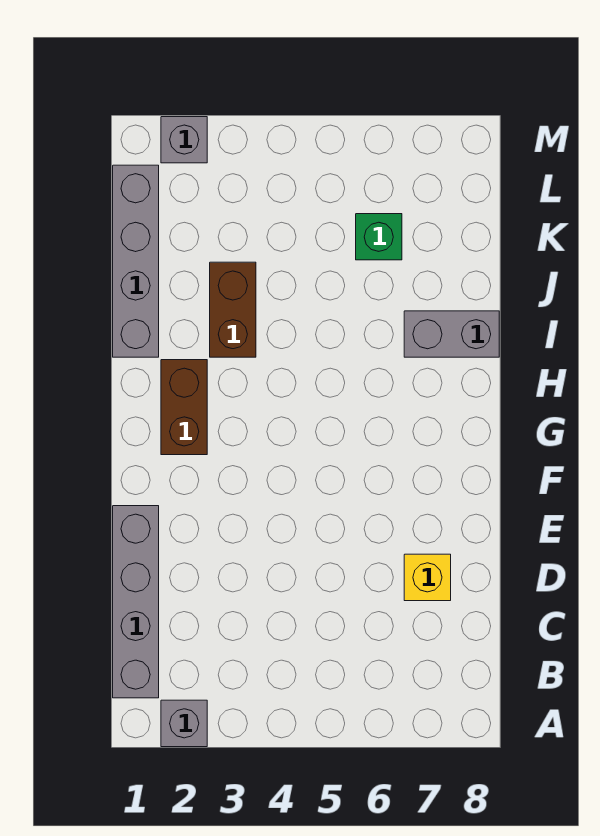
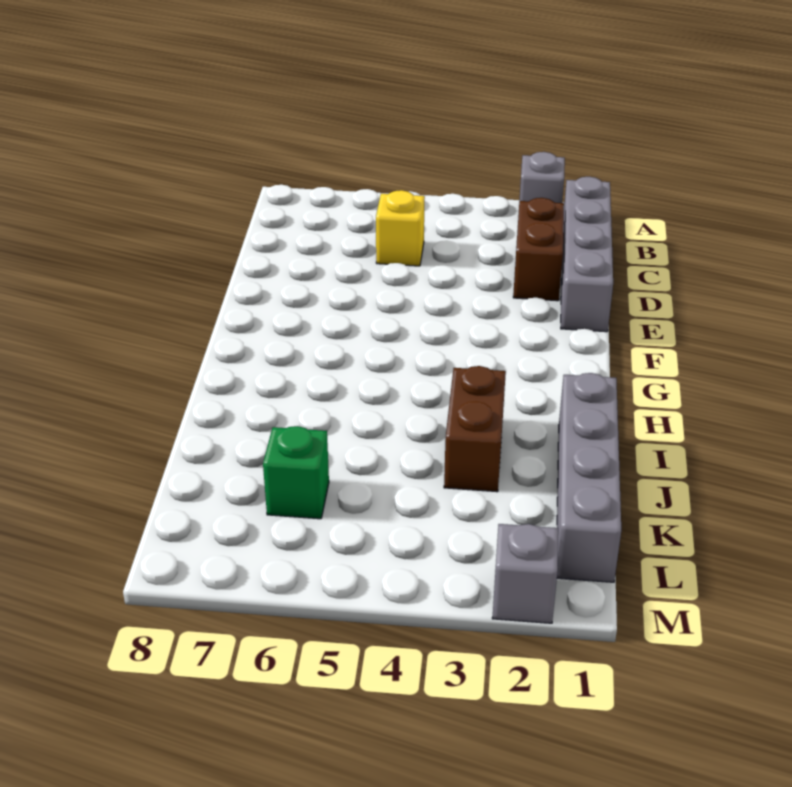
yellow 1x1 brick [404,554,451,601] -> yellow 1x1 brick moved to [376,190,425,266]
brown 1x2 brick [161,360,207,455] -> brown 1x2 brick moved to [513,198,564,301]
grey 1x2 brick [404,311,499,357] -> none

